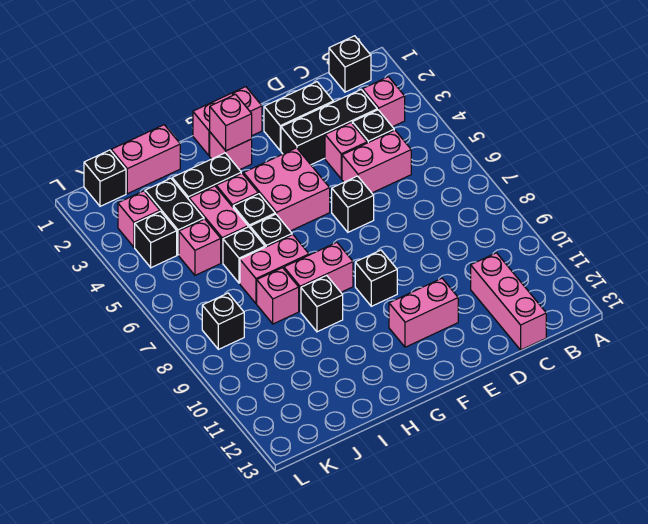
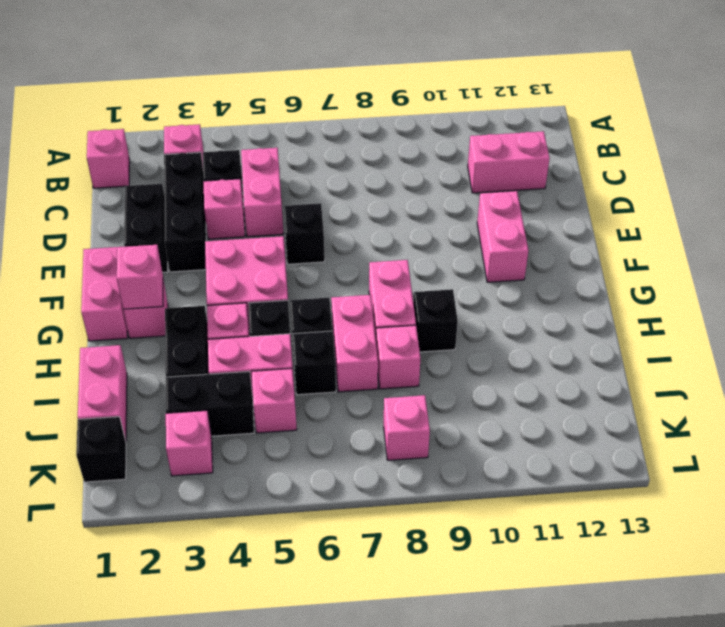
black 1x1 brick [329,36,371,92] -> pink 1x1 brick [87,129,130,188]
pink 1x3 brick [471,253,546,350] -> pink 1x2 brick [468,131,550,193]
black 1x1 brick [355,250,397,306] -> none
black 1x1 brick [135,211,177,268] -> none
black 1x1 brick [202,293,244,349] -> pink 1x1 brick [384,395,430,460]

